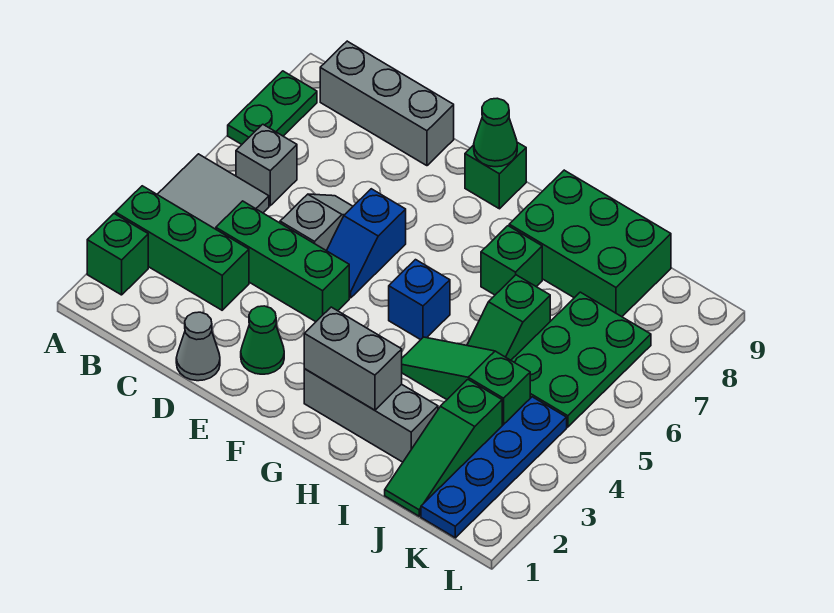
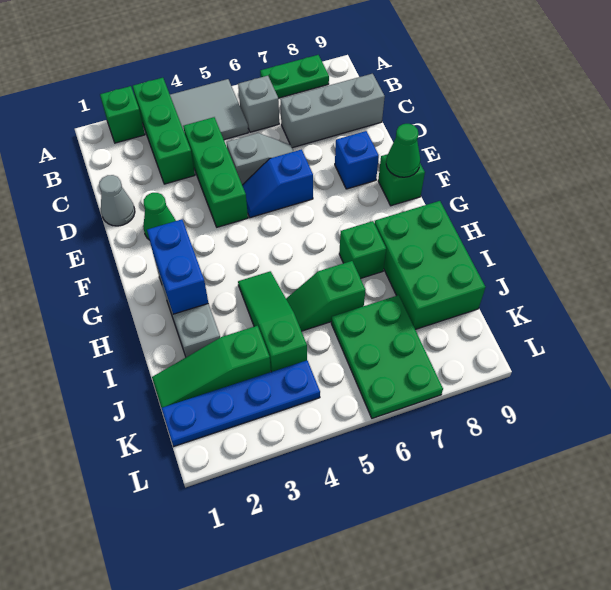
grey 1x3 brick [320,41,454,166] -> grey 1x3 brick turned to [280,74,385,148]
grey 1x2 brick [304,307,402,410] -> blue 1x2 brick [147,219,208,314]
blue 1x1 brick [389,260,450,340] -> blue 1x1 brick moved to [335,131,379,189]
green 2x3 plate [511,292,651,427] -> green 2x3 plate turned to [331,295,443,418]

